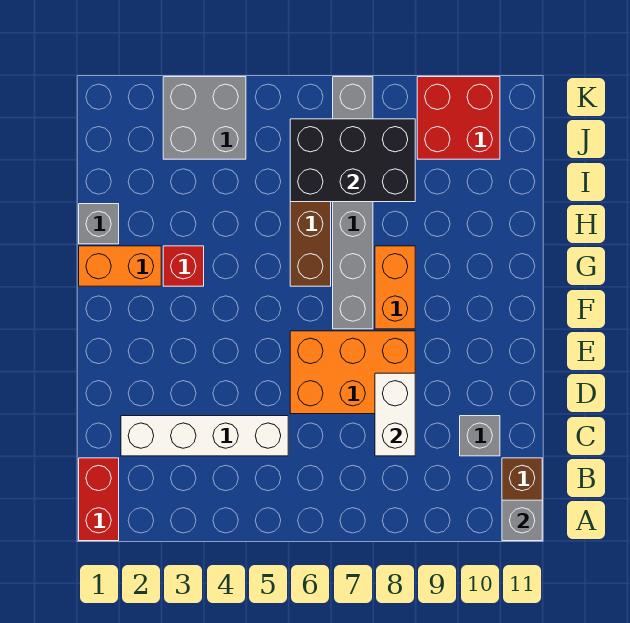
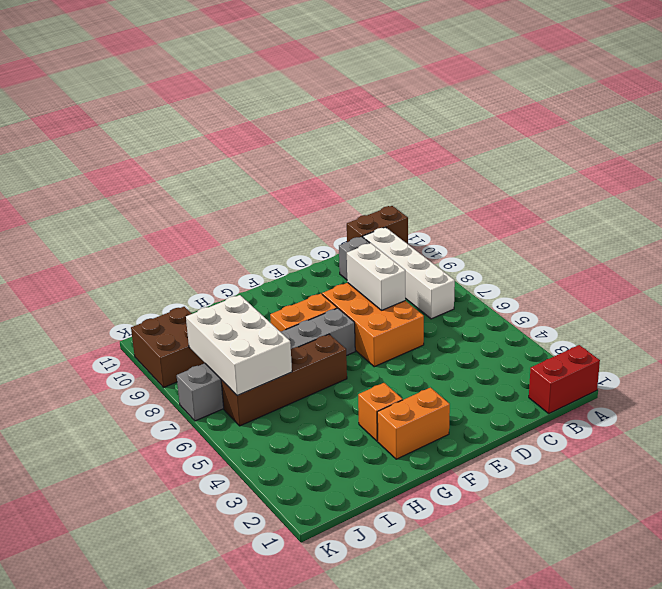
grey 1x1 brick [502,500,542,541] -> none
white 1x4 brick [121,416,288,456] -> white 1x4 brick moved to [363,227,455,319]
white 1x2 brick [375,373,415,456] -> white 1x2 brick turned to [347,243,405,310]
orange 1x2 brick [79,246,161,286] -> orange 1x2 brick turned to [377,388,450,459]
red 1x1 brick [163,246,204,286] -> orange 1x1 brick [358,383,403,441]
grey 1x1 brick [79,204,119,244] -> none
black 2x3 brick [290,119,415,202] -> white 2x3 brick [186,295,292,395]
grey 2x2 brick [163,77,246,159] -> none
red 2x2 brick [417,77,500,159] -> brown 2x2 brick [131,307,204,387]

